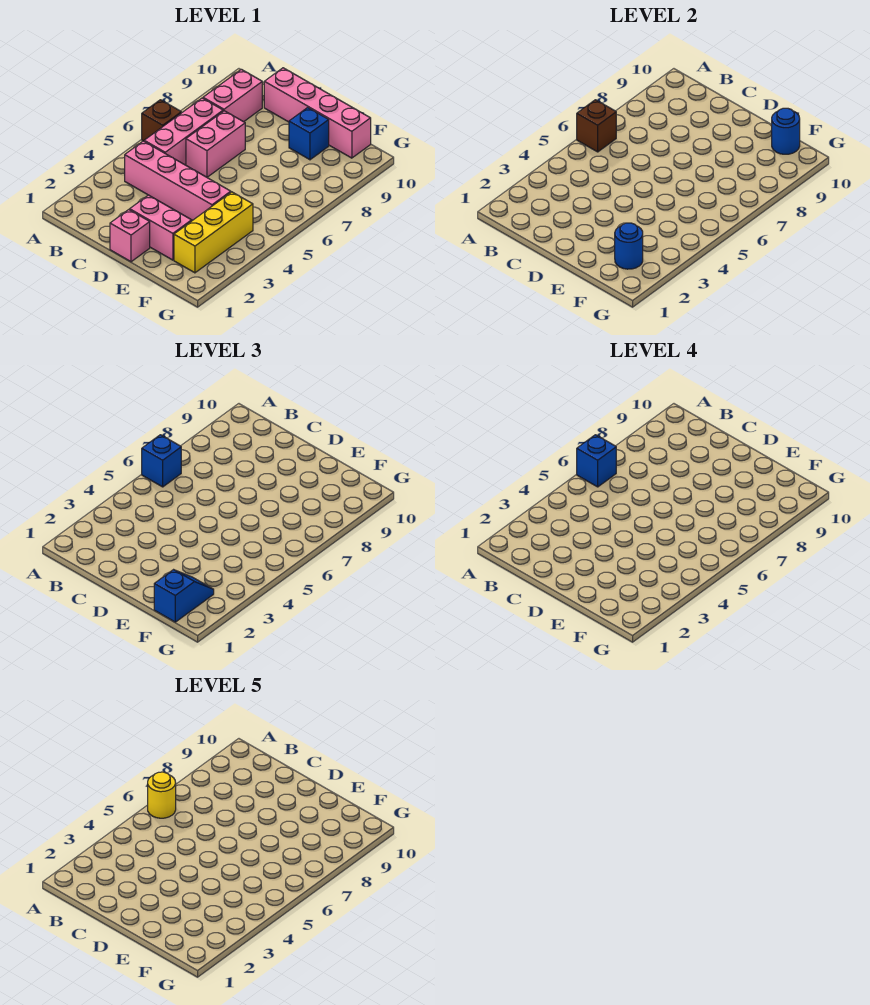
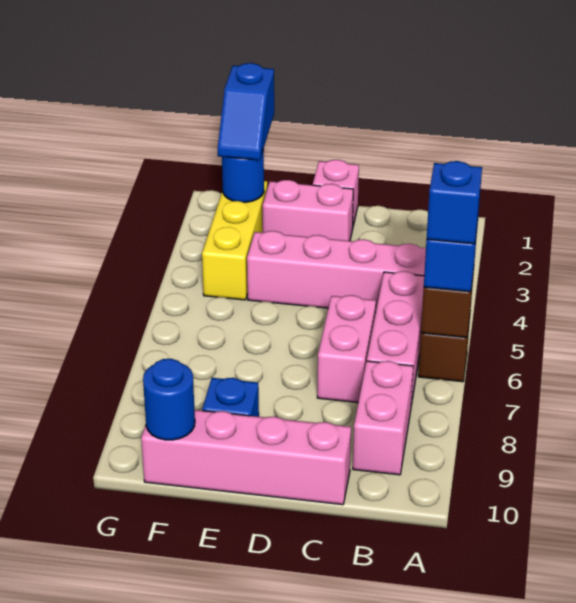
yellow 1x1 round brick [148,772,176,818] -> none

